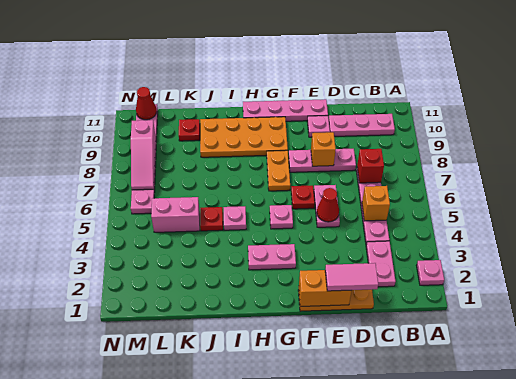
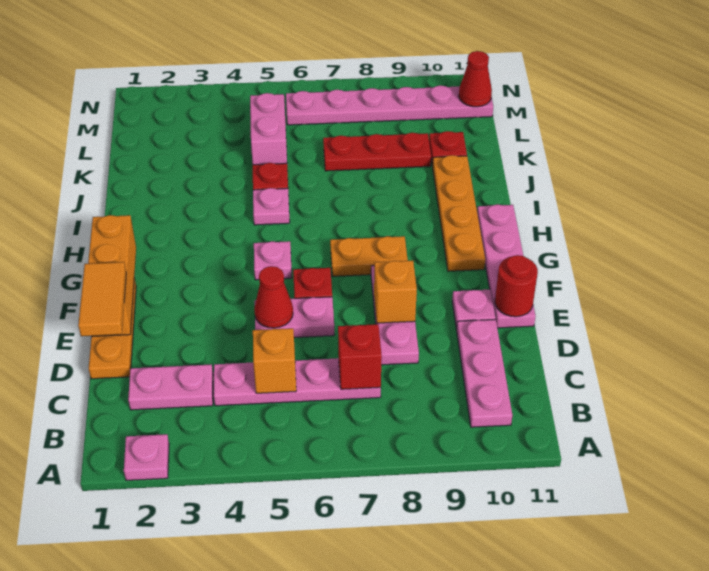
pink 1x2 tile [325,263,378,291] -> orange 1x2 tile [78,262,126,336]
orange 1x2 brick [299,270,352,306] -> orange 1x3 brick [88,215,136,337]
none -> red 1x1 round brick [495,255,538,317]
pink 1x2 plate [248,244,296,270] -> none
orange 2x4 plate [200,117,288,157] -> orange 1x4 plate [433,155,485,271]
none -> red 1x3 plate [323,133,431,171]
pink 1x3 slope [131,120,156,190] -> none

